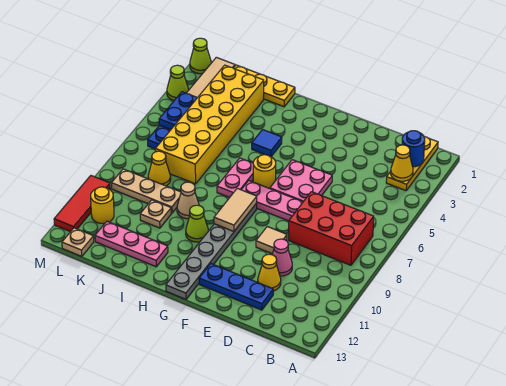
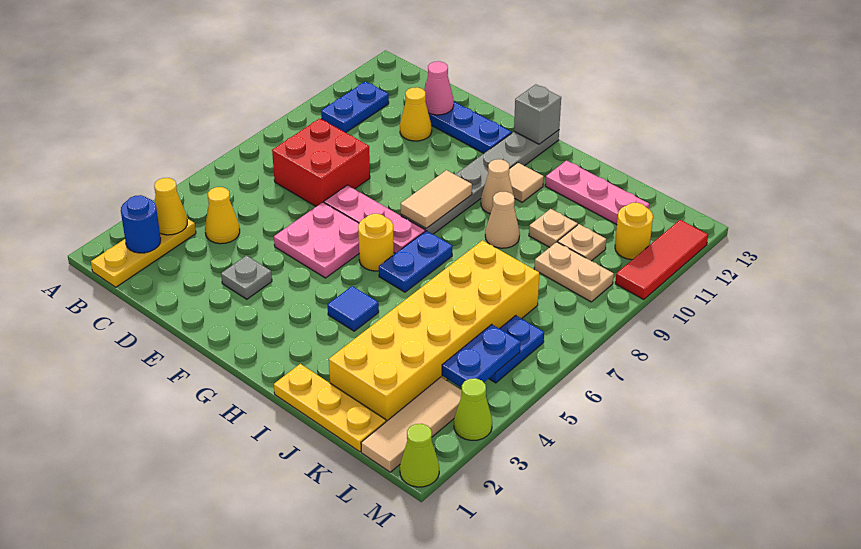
red 2x3 brick [289,192,374,265] -> red 2x2 brick [272,119,370,206]
none -> blue 1x2 plate [321,81,389,133]
pink 1x1 cone [272,239,292,276] -> pink 1x1 cone moved to [424,61,454,115]
none -> grey 1x1 plate [221,256,272,299]
tan 1x1 tile [256,227,287,254] -> tan 1x1 tile moved to [509,163,544,202]
none -> grey 1x1 brick [514,84,561,144]
pink 1x2 plate [217,158,253,198] -> blue 1x2 plate [379,231,453,292]
lime 1x1 cone [186,205,208,242] -> tan 1x1 cone [481,159,514,214]
tan 1x3 plate [112,169,181,213] -> tan 1x2 plate [534,242,614,302]
yellow 1x1 cone [148,151,171,186] -> yellow 1x1 cone moved to [205,187,240,244]
tan 1x1 plate [62,228,94,256] -> tan 1x1 plate moved to [558,224,606,261]

